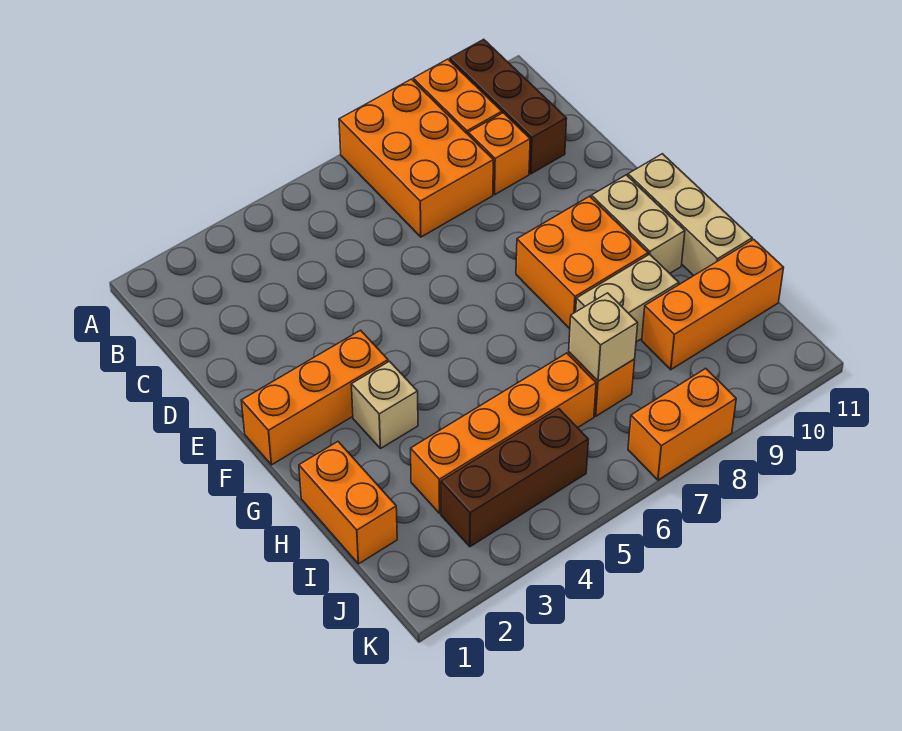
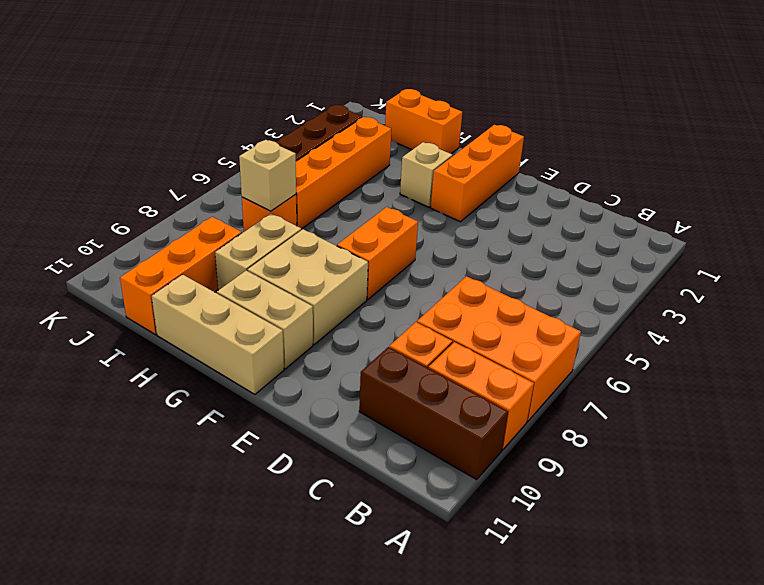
orange 2x2 brick [516,196,648,329] -> tan 2x2 brick [248,229,368,344]
orange 1x2 brick [628,368,736,480] -> orange 1x2 brick moved to [337,207,418,299]

